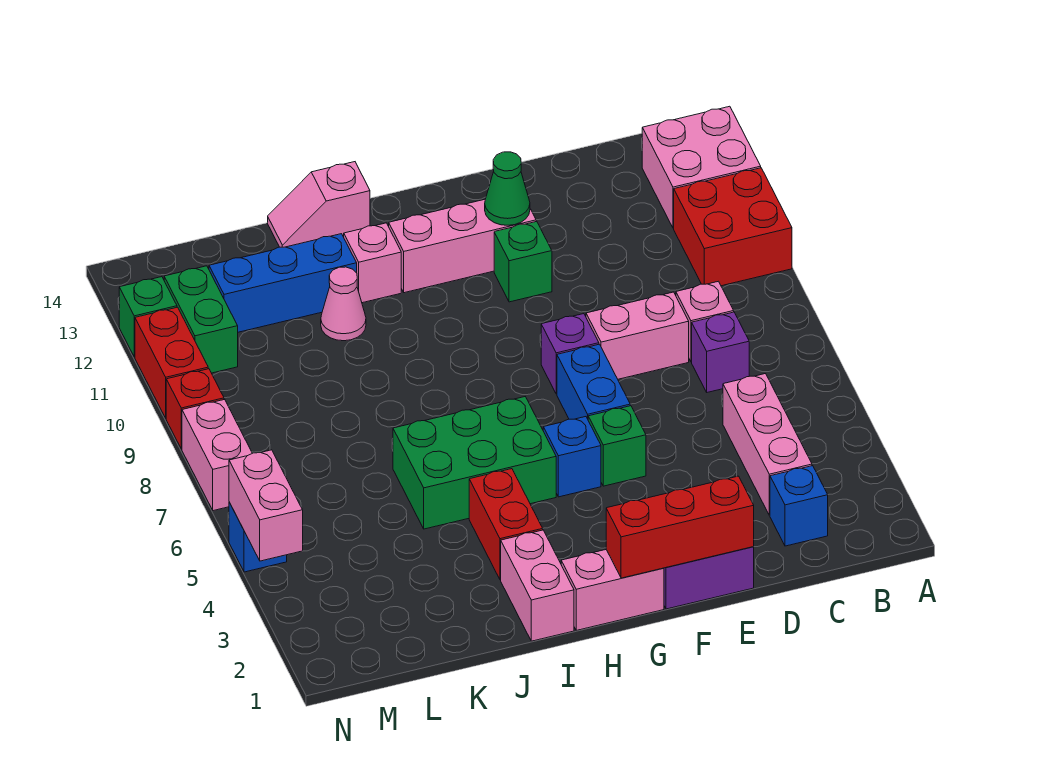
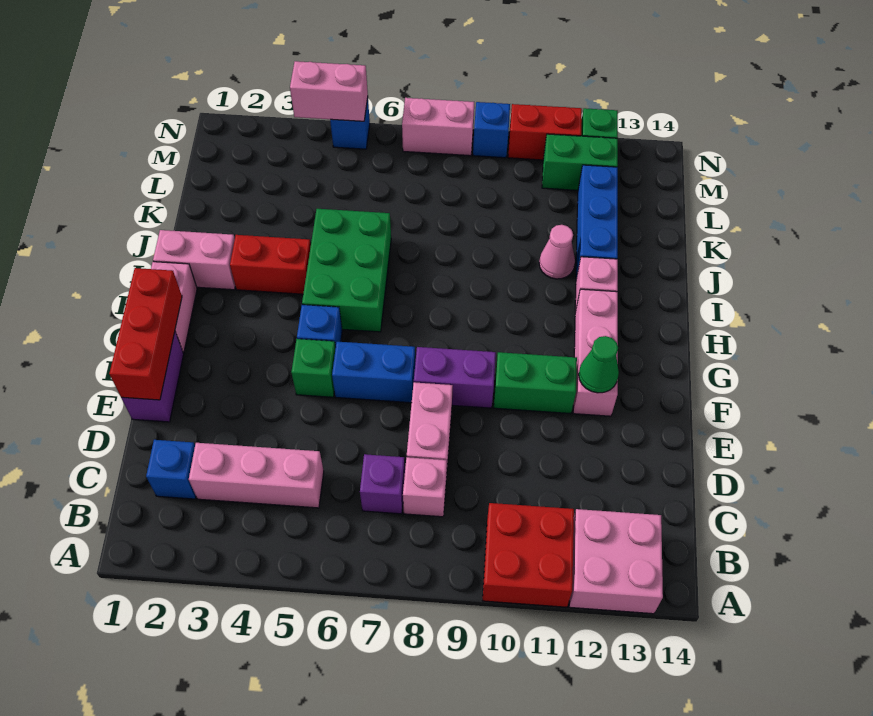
purple 1x1 brick [541,314,599,394] -> purple 1x2 brick [414,347,496,408]
green 1x1 brick [494,221,552,302] -> green 1x2 brick [494,352,577,414]
pink 1x2 slope [268,162,370,247] -> none
red 1x1 brick [166,369,224,449] -> blue 1x1 brick [473,102,510,158]

